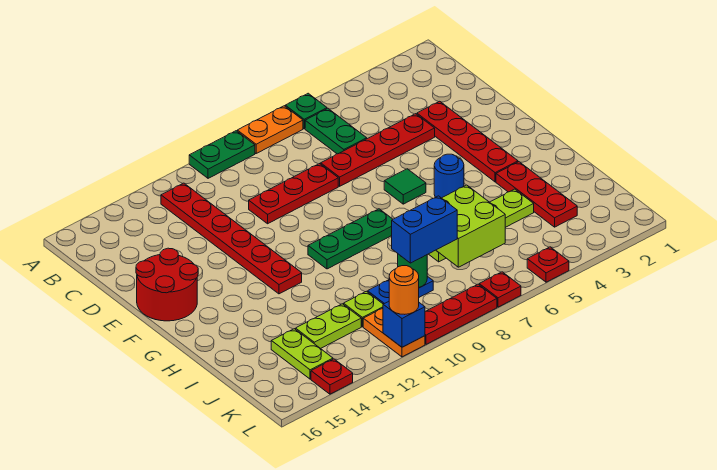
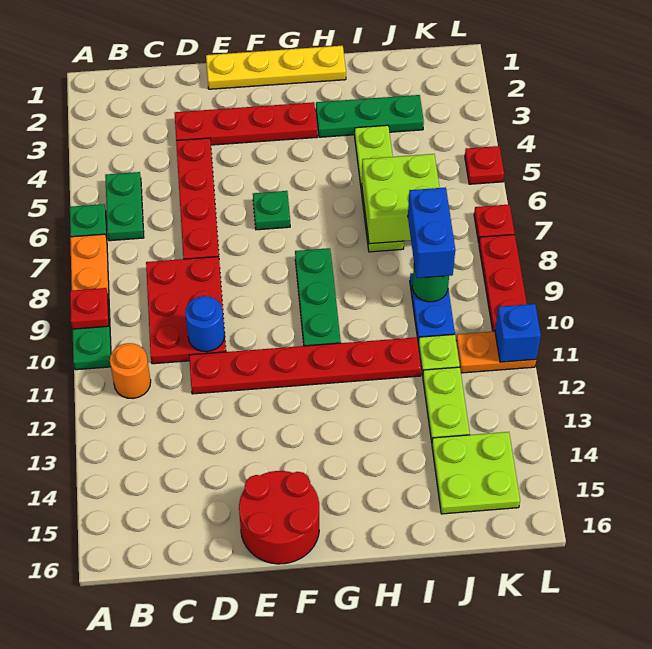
green 1x2 plate [305,109,367,154] -> green 1x2 plate turned to [105,172,144,241]
red 1x6 plate [161,183,302,294] -> red 1x6 plate moved to [189,337,421,394]
red 1x3 plate [249,164,338,224] -> red 2x3 plate [146,257,226,364]
none -> yellow 1x4 plate [206,46,346,89]
green 1x1 tile [384,169,426,204] -> green 1x1 plate [253,191,290,230]
blue 1x1 round brick [434,154,464,198] -> blue 1x1 round brick moved to [185,296,225,352]
red 1x3 plate [496,162,577,227] -> green 1x3 plate [316,95,424,137]
lime 1x2 plate [271,329,333,379] -> lime 2x2 plate [432,432,520,514]
orange 1x1 round brick [389,266,419,314] -> orange 1x1 round brick moved to [110,343,151,398]
red 1x1 plate [311,359,353,394] -> red 1x1 plate moved to [70,288,109,329]

